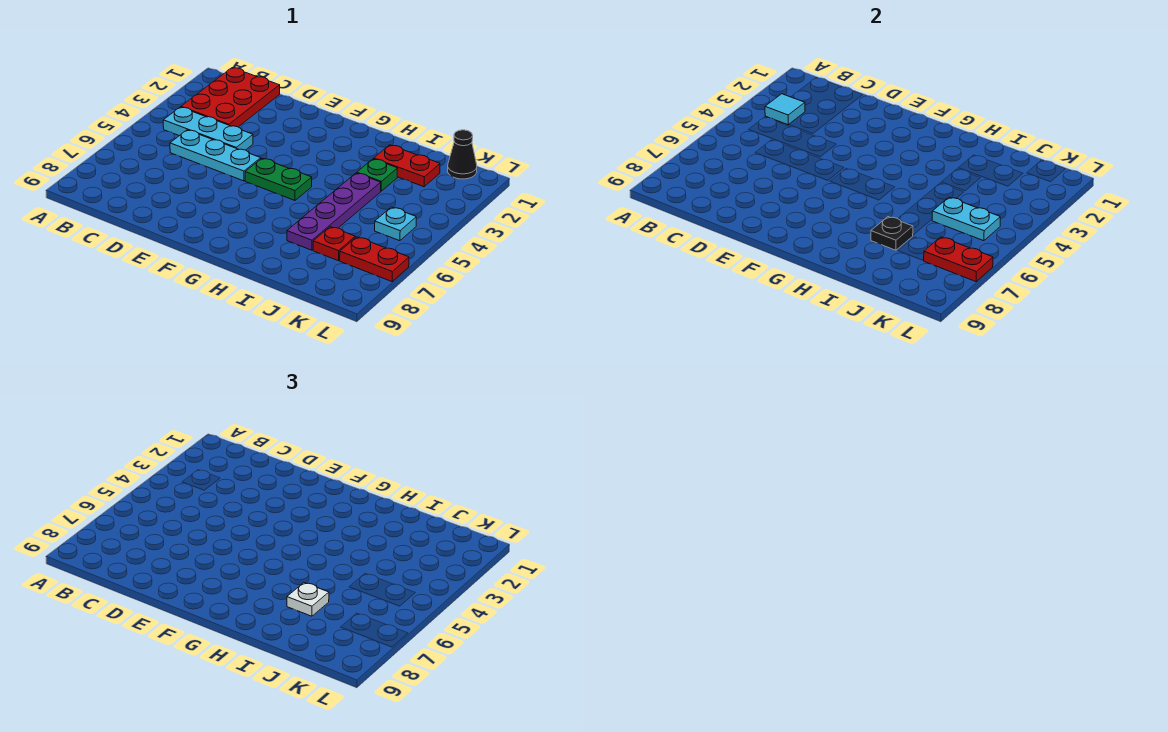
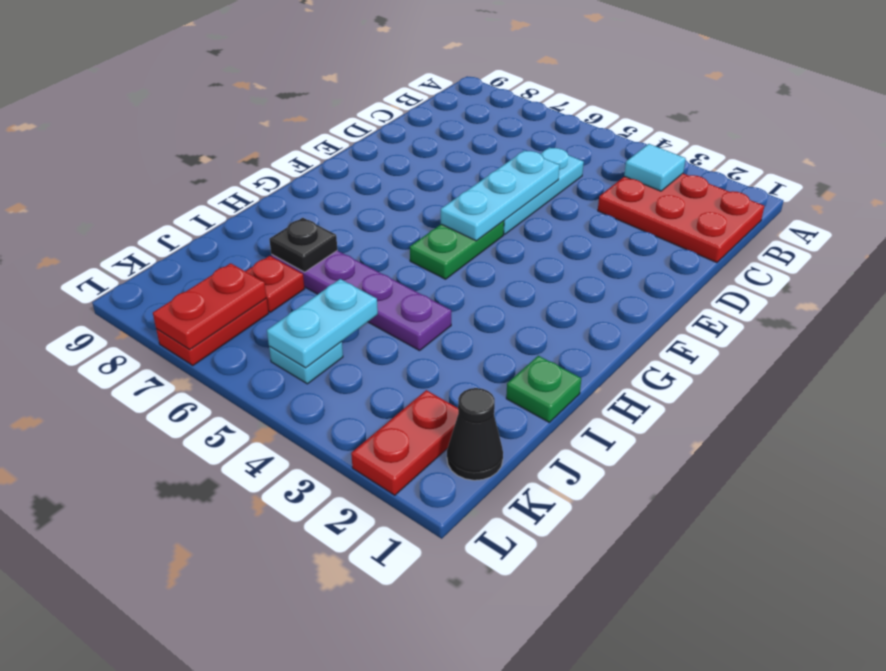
cyan 1x3 plate [163,107,253,150] -> cyan 1x3 plate moved to [441,150,560,241]
red 1x2 plate [374,145,440,187] -> red 1x2 plate moved to [351,390,458,495]
green 1x1 plate [357,159,398,191] -> green 1x1 plate moved to [506,356,581,422]
white 1x1 plate [287,583,329,616] -> none

